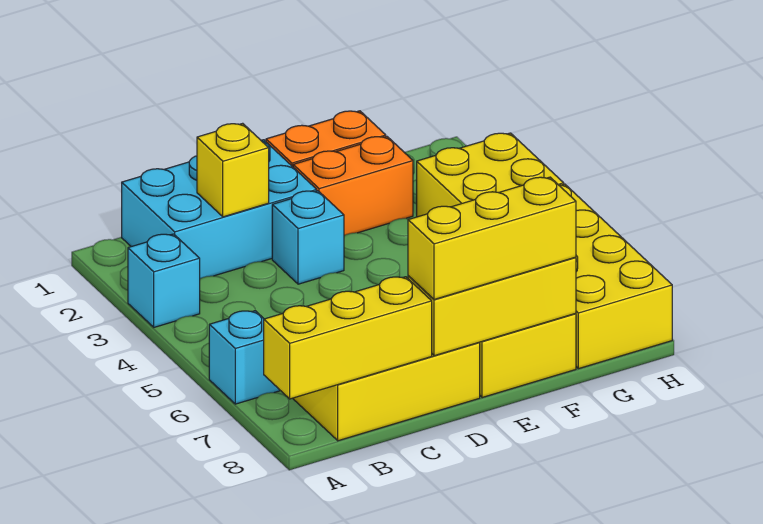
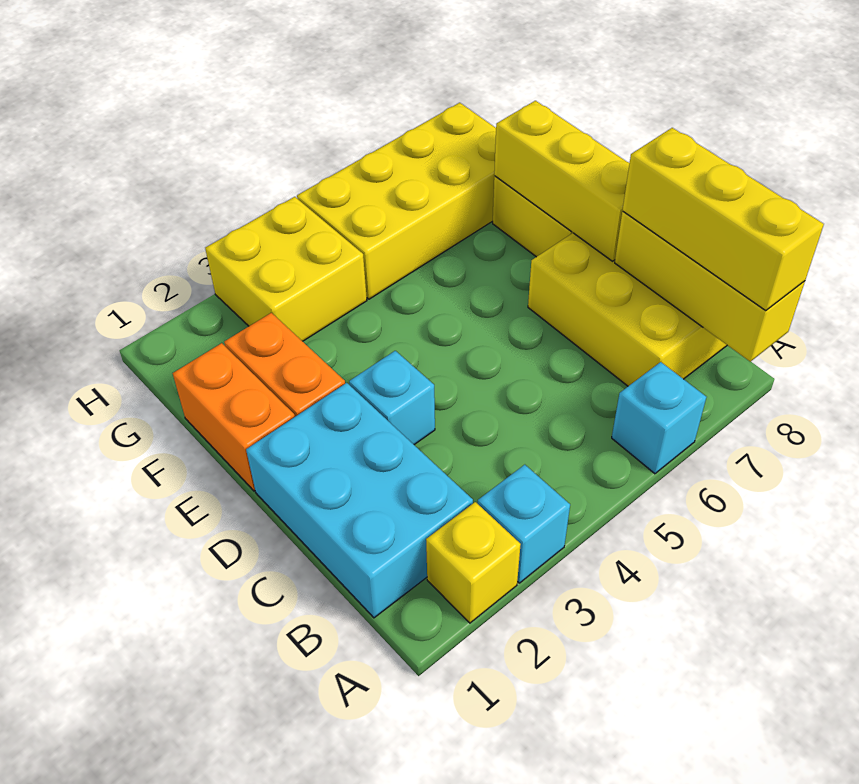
yellow 1x1 brick [197,123,269,217] -> yellow 1x1 brick moved to [426,502,521,623]
yellow 1x3 brick [408,177,576,299] -> yellow 1x3 brick moved to [622,128,824,311]

